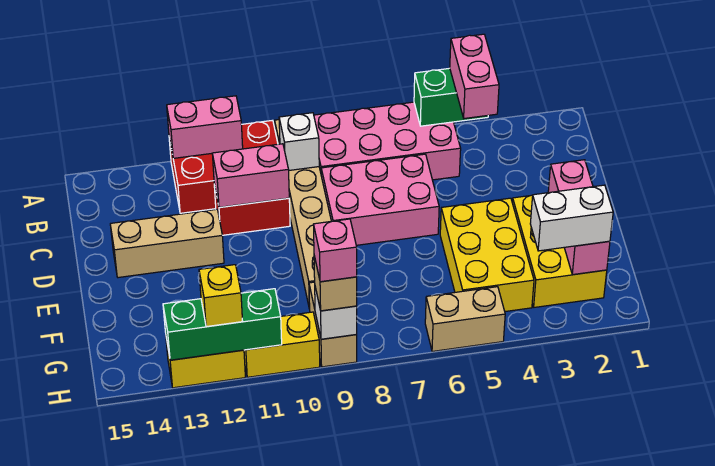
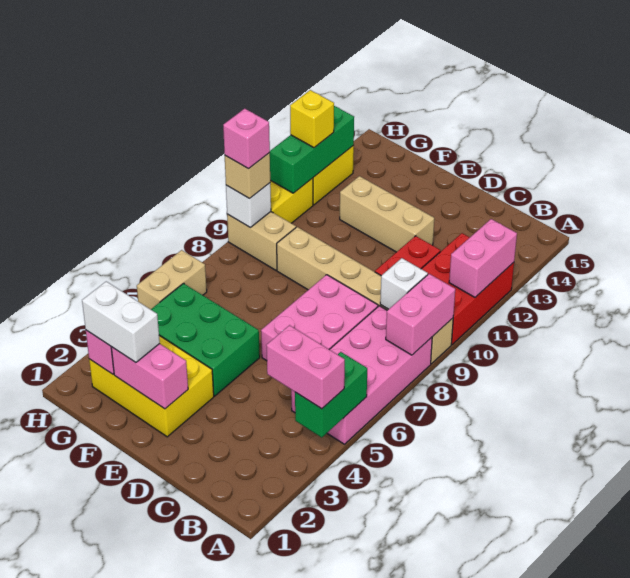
pink 1x2 brick [212,144,289,207] -> pink 1x2 brick moved to [386,274,455,355]
tan 1x3 brick [110,209,224,278] -> tan 1x3 brick turned to [340,176,434,252]
yellow 2x3 brick [440,198,534,312] -> green 2x3 brick [151,283,260,396]
white 1x2 brick [530,185,613,251] -> white 1x2 brick turned to [82,281,160,362]

